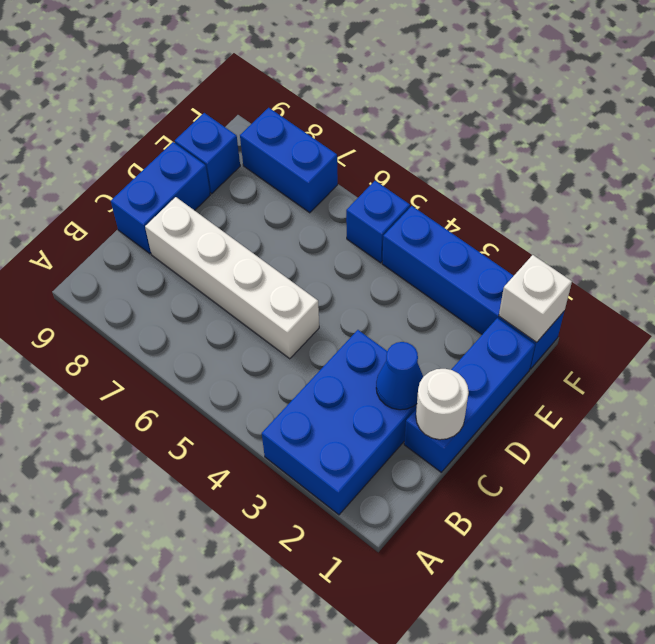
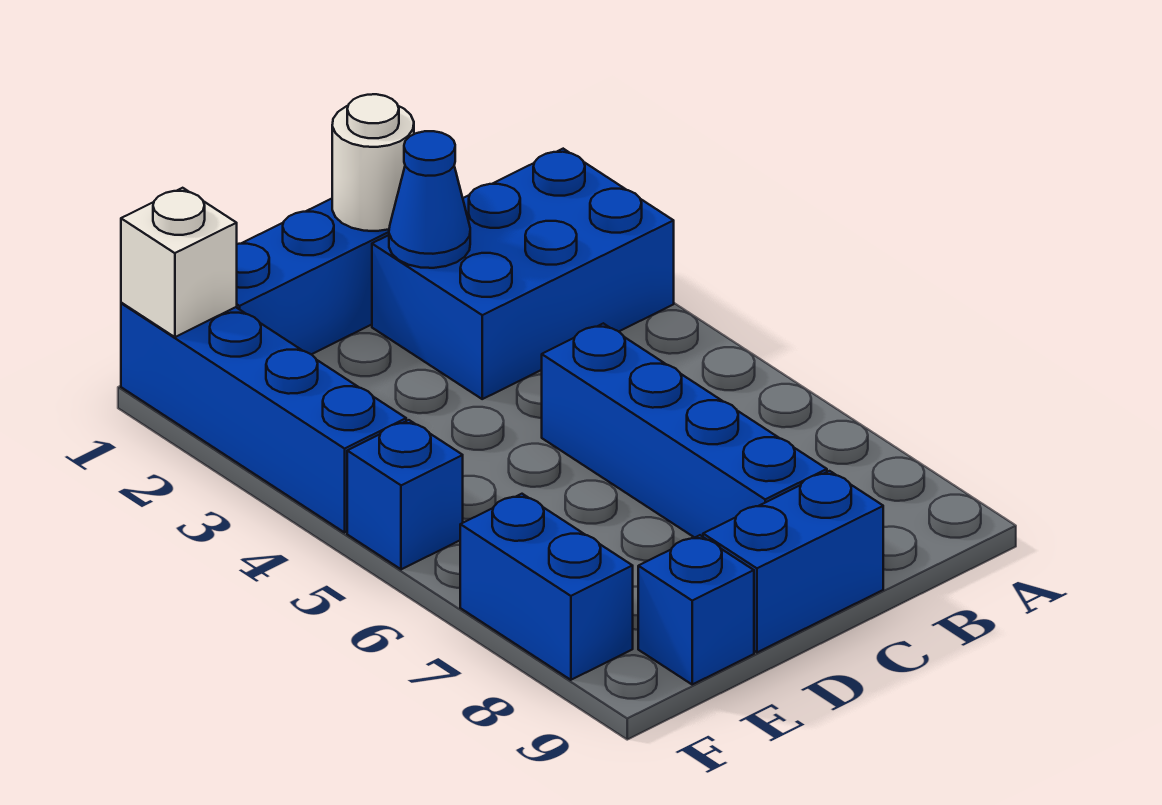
white 1x4 brick [145,197,319,359] -> blue 1x4 brick [542,323,827,538]

